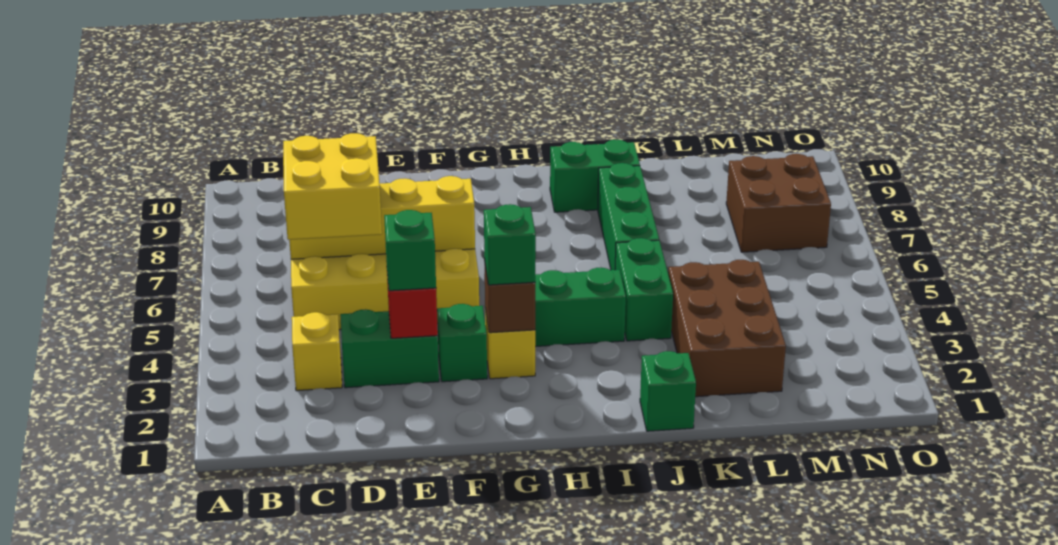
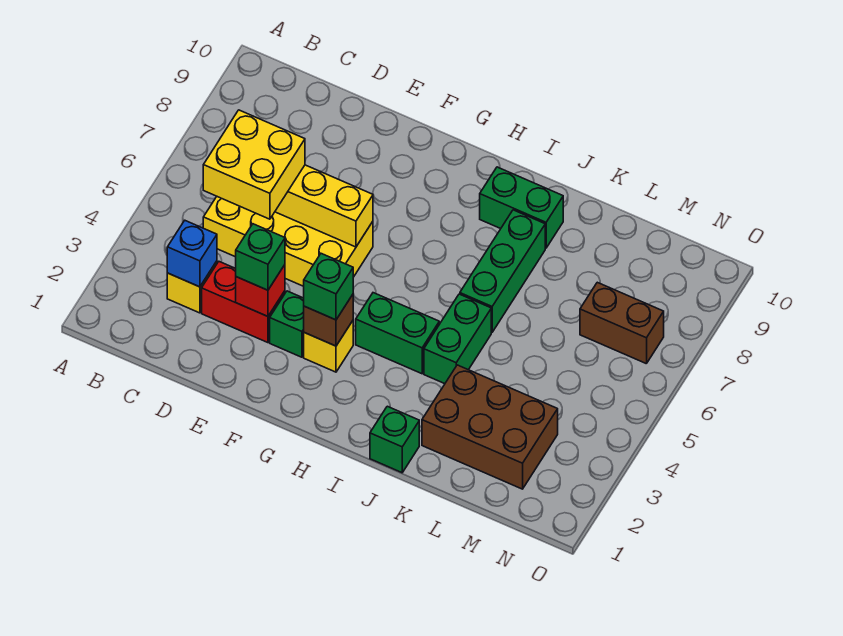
none -> blue 1x1 brick [167,221,217,287]
green 1x2 brick [340,309,439,388] -> red 1x2 brick [202,262,285,343]
brown 2x3 brick [668,260,786,397] -> brown 2x3 brick turned to [422,365,558,489]
brown 2x2 brick [726,154,831,252] -> brown 1x2 brick [580,282,664,364]

